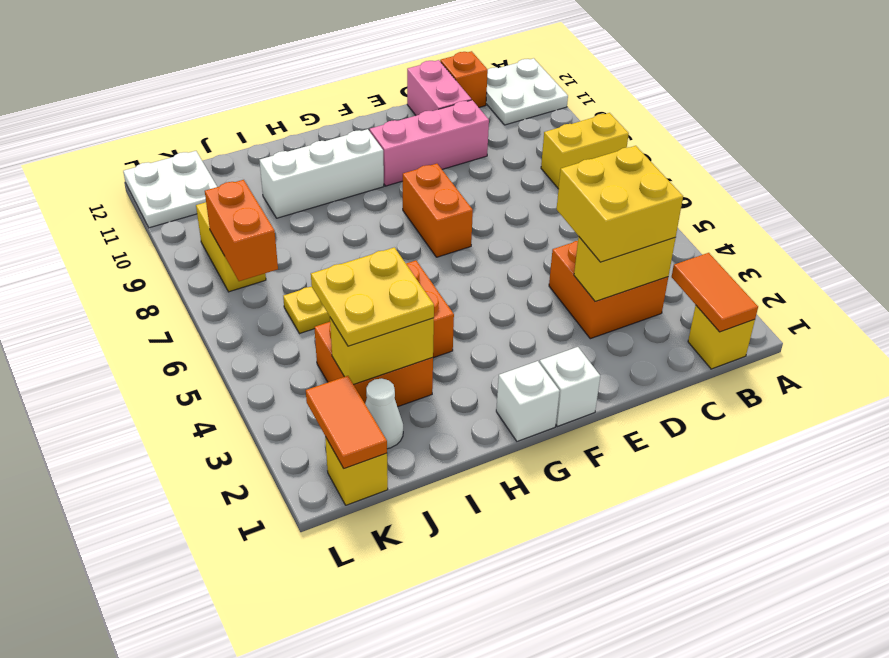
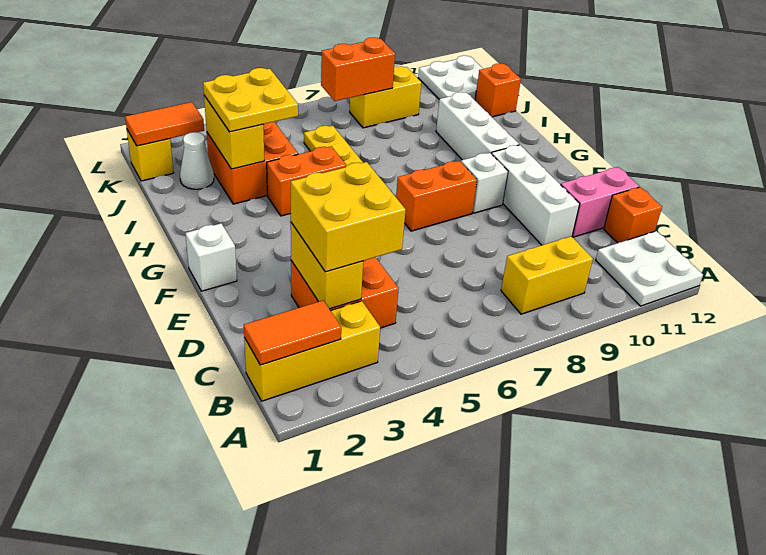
yellow 1x2 brick [541,113,629,189] -> yellow 1x2 brick turned to [501,236,593,314]
yellow 1x1 brick [688,305,755,369] -> yellow 1x3 brick [244,301,380,401]
pink 1x3 brick [370,100,489,186] -> white 1x3 brick [491,145,579,245]
white 1x1 brick [496,361,560,441] -> white 1x1 brick moved to [461,153,508,213]
none -> orange 1x1 brick [475,63,521,117]

